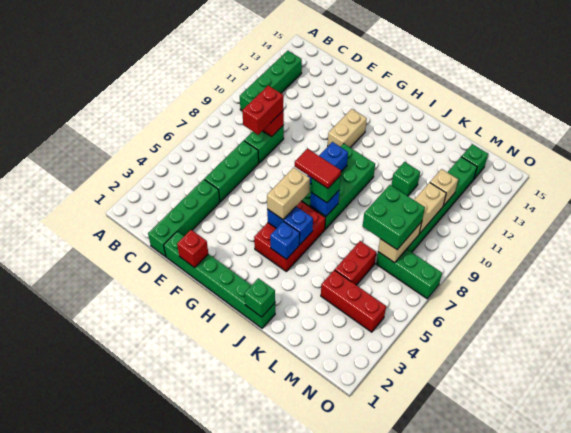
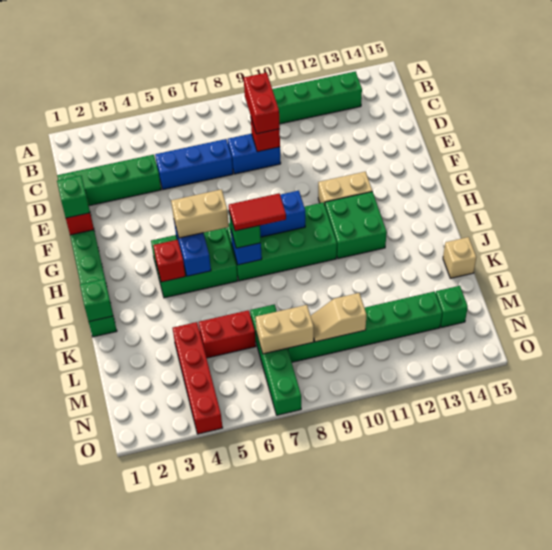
green 1x3 brick [204,141,259,202] -> blue 1x3 brick [155,139,233,190]
green 1x2 brick [244,125,284,163] -> blue 1x2 brick [228,134,281,174]
red 1x2 brick [242,86,283,135] -> red 1x2 brick turned to [244,73,280,134]
red 2x3 brick [254,201,325,271] -> green 2x3 brick [151,228,238,298]
red 1x2 tile [295,148,341,188] -> red 1x2 tile turned to [229,193,286,231]
blue 1x1 brick [270,222,300,259] -> red 1x1 brick [153,240,185,282]
green 1x1 brick [391,162,420,196] -> green 1x1 brick moved to [57,176,90,218]
red 1x3 brick [321,270,386,332] -> red 1x4 brick [173,322,223,434]
green 2x2 brick [363,185,425,249] -> green 2x2 brick moved to [325,192,387,259]
green 1x3 brick [376,249,442,299] -> green 1x4 brick [250,304,301,415]
tan 1x2 brick [415,183,446,234] -> tan 1x2 slope [311,293,366,342]
tan 1x1 brick [430,169,458,206] -> tan 1x1 brick moved to [443,237,476,278]

